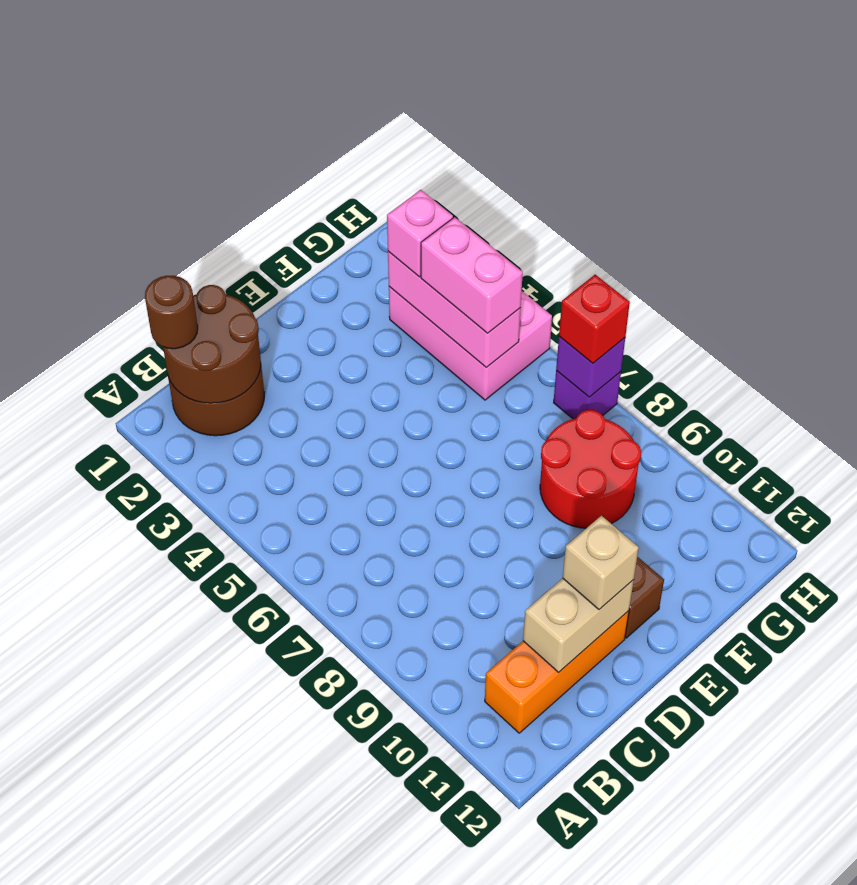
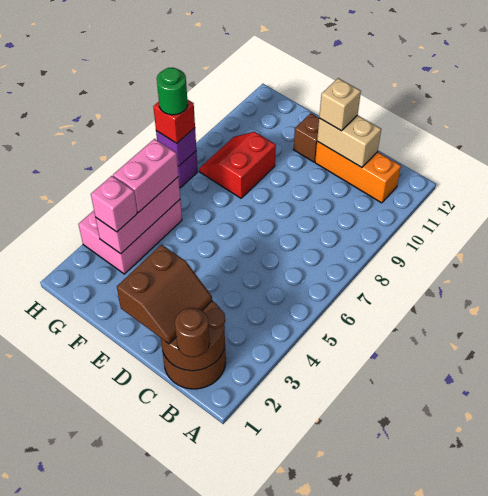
none -> brown 2x2 slope [117,245,212,344]
red 2x2 round brick [540,410,641,528] -> red 2x2 slope [199,132,276,198]
none -> green 1x1 round brick [157,68,188,115]

